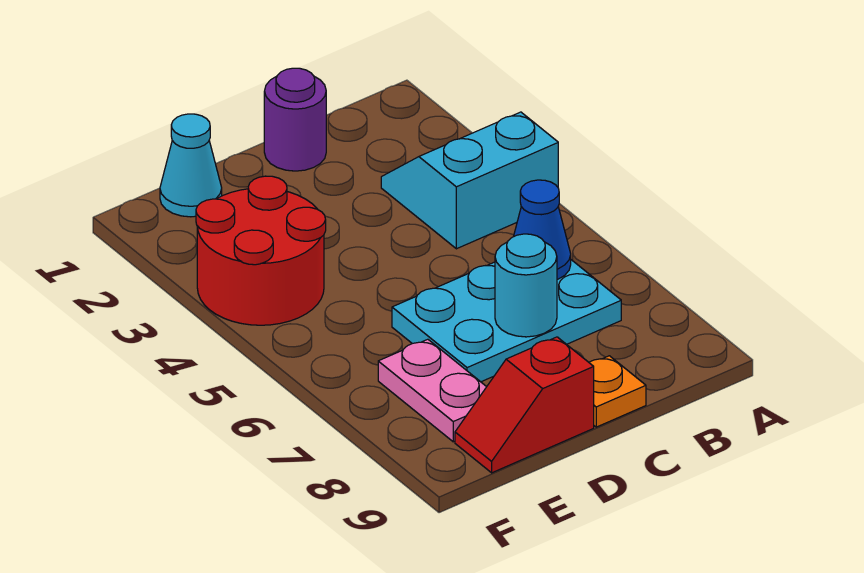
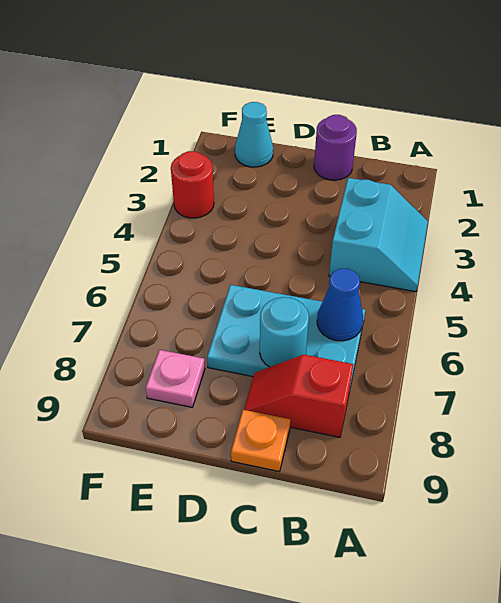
cyan 2x2 slope [381,112,558,249] -> cyan 2x2 slope turned to [329,178,428,292]
red 1x2 slope [455,337,594,473] -> red 1x2 slope moved to [244,355,353,437]
red 2x2 round brick [196,176,326,325] -> red 1x1 round brick [171,151,214,218]
pink 1x2 plate [378,339,486,442] -> pink 1x1 plate [146,350,205,407]

